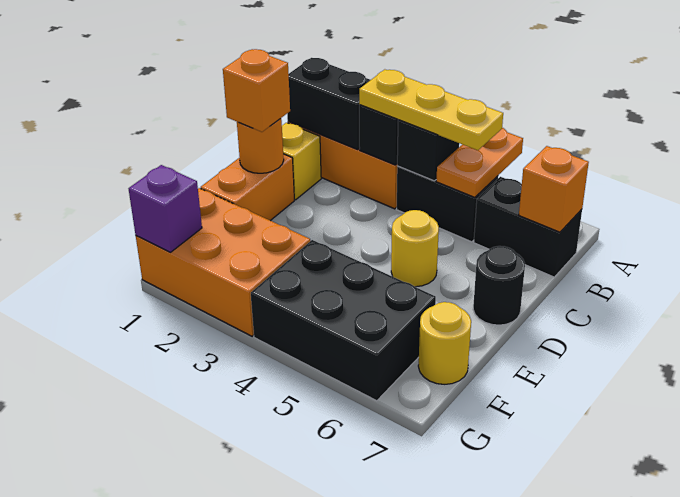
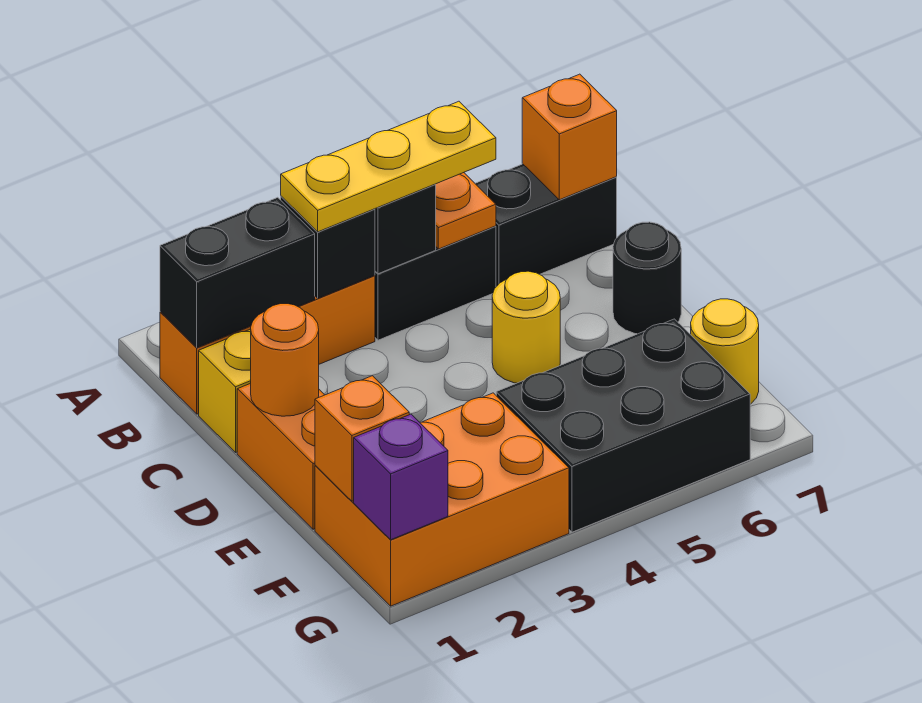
orange 1x1 brick [223,49,290,132] -> orange 1x1 brick moved to [315,376,409,501]

